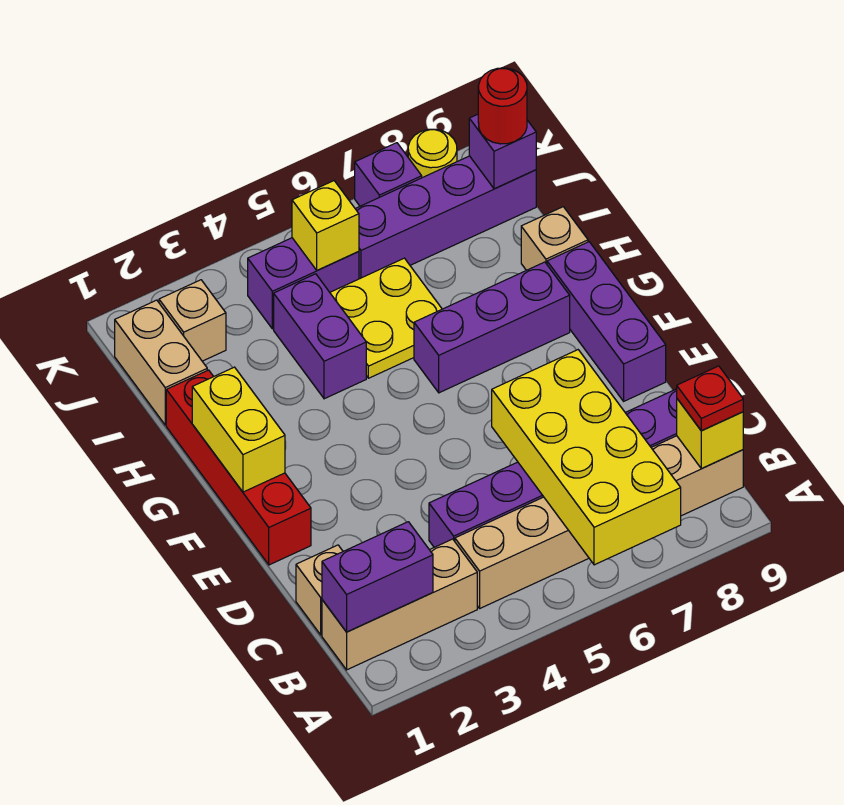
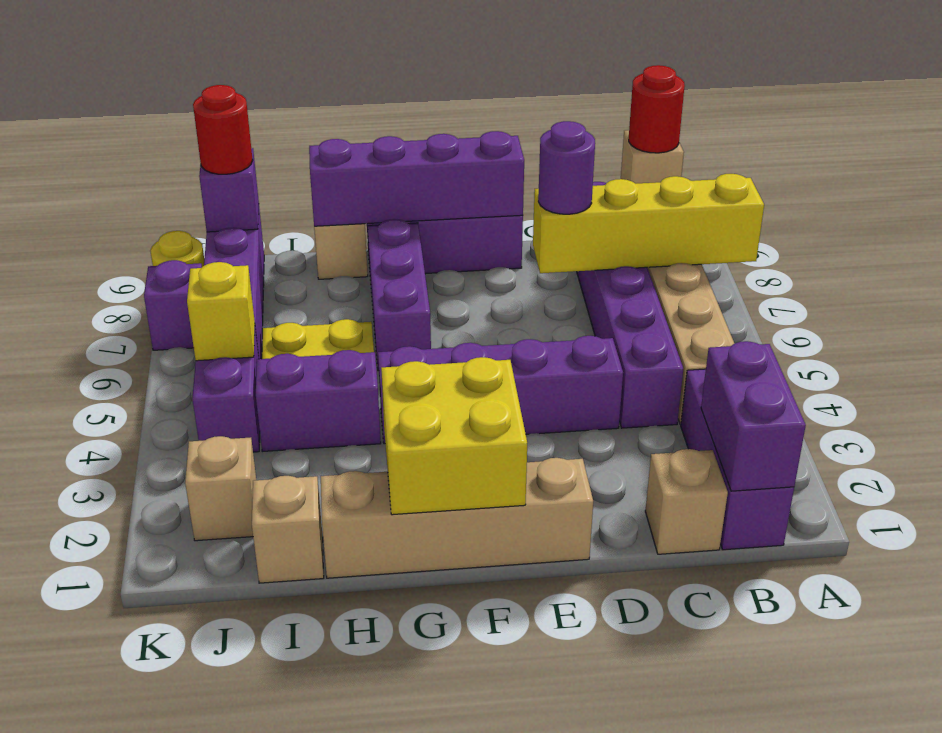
yellow 2x4 brick [492,350,681,565] -> yellow 1x4 brick [533,174,764,273]
tan 1x3 brick [322,539,477,670] -> purple 1x3 brick [681,369,794,550]
yellow 1x1 brick [677,399,743,468] -> tan 1x1 brick [621,130,684,184]
red 1x1 plate [677,366,743,431] -> red 1x1 round brick [629,65,685,153]
none -> purple 1x4 brick [378,336,623,444]
none -> purple 1x1 round brick [538,121,595,214]
red 1x4 brick [166,370,311,565] -> tan 1x4 brick [321,458,593,578]
none -> purple 1x4 brick [309,131,524,226]
yellow 1x2 brick [192,367,285,492] -> yellow 2x2 brick [381,357,527,515]
tan 1x2 brick [115,300,207,425] -> tan 1x1 brick [252,476,324,583]

